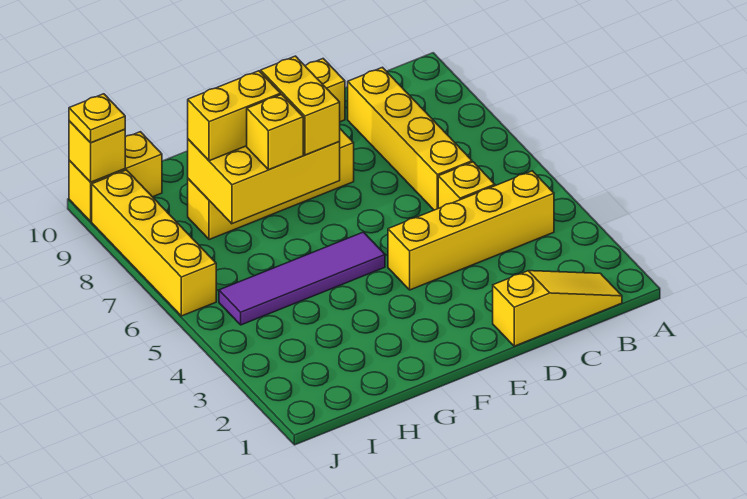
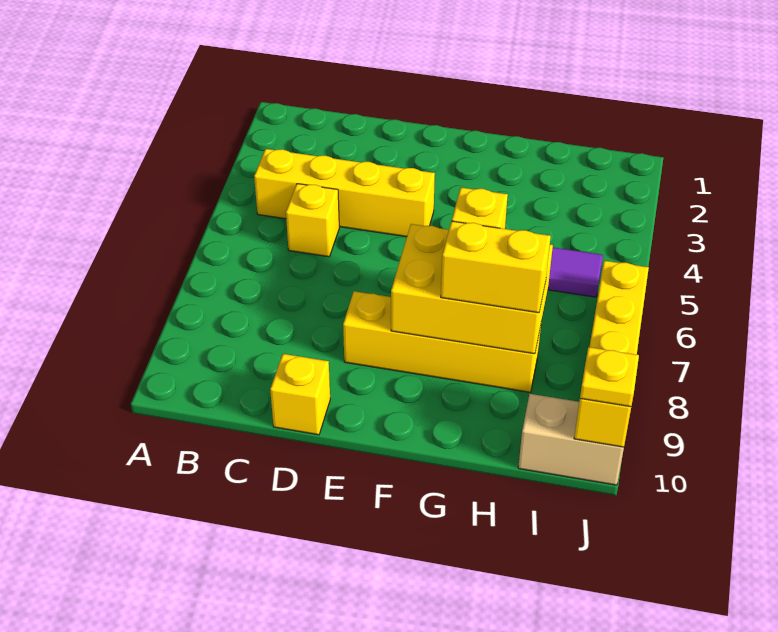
yellow 1x3 slope [493,271,622,346] -> none
yellow 1x4 brick [348,67,472,210] -> none
yellow 1x2 brick [261,56,340,155] -> none
yellow 1x2 brick [69,132,162,221] -> tan 1x2 brick [518,394,624,485]

